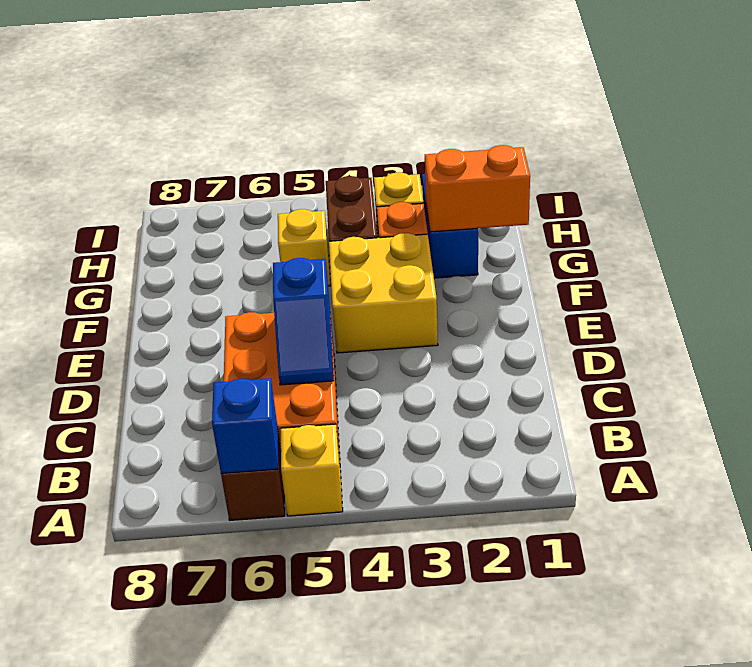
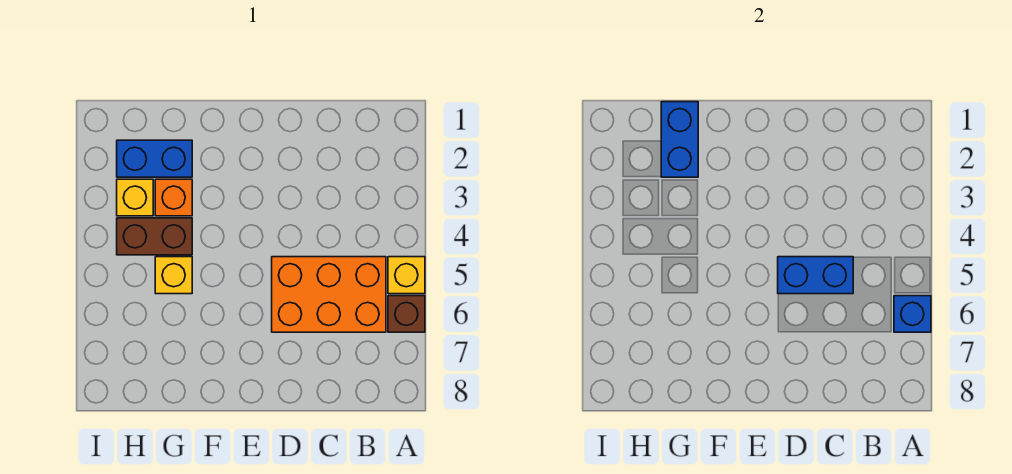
blue 1x2 slope [273,258,334,385] -> blue 1x2 brick [778,257,853,294]
yellow 2x2 brick [329,233,438,353] -> none
orange 1x2 brick [425,145,530,232] -> blue 1x2 brick [661,102,698,177]

